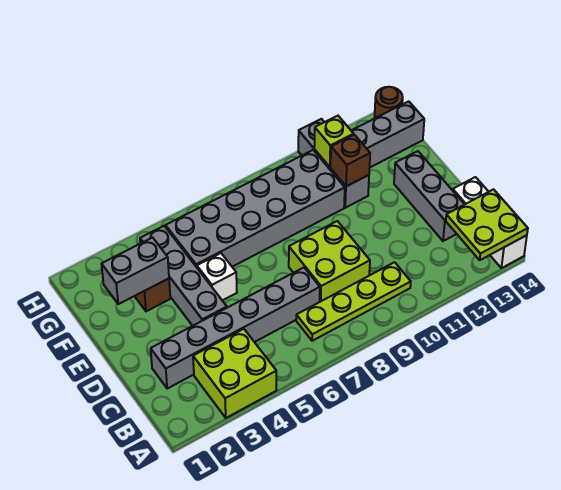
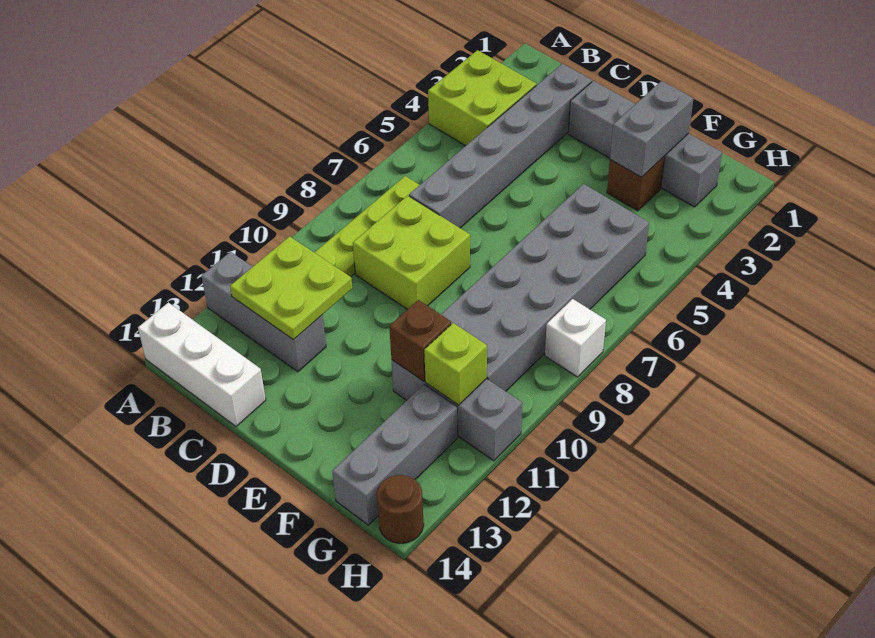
lime 2x2 plate [446,189,528,260] -> lime 2x2 plate moved to [230,236,352,340]
grey 1x3 brick [394,151,464,241] -> grey 1x3 brick moved to [201,252,326,372]
grey 1x4 brick [140,226,227,326] -> grey 1x4 brick moved to [568,81,722,207]
white 1x1 brick [197,253,237,301] -> white 1x1 brick moved to [545,299,606,377]

